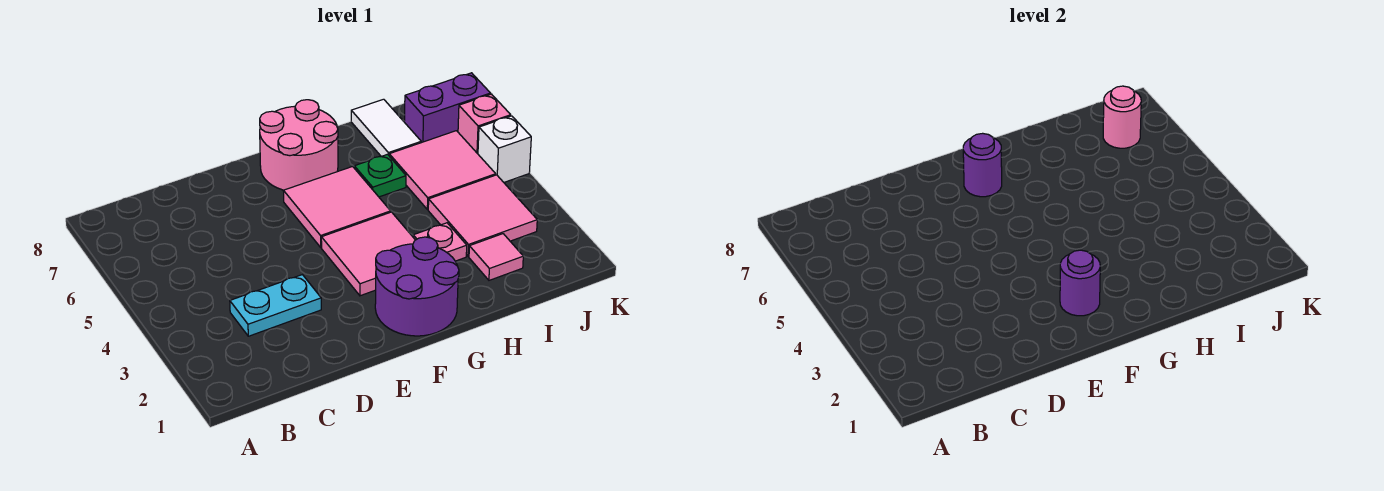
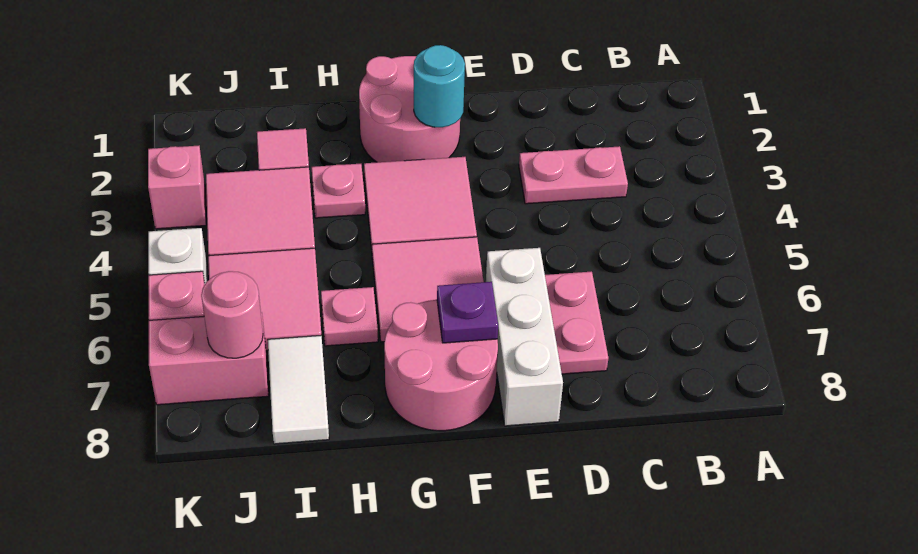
cyan 1x2 plate [230,275,321,336] -> pink 1x2 plate [519,146,628,204]
none -> pink 1x2 plate [545,272,608,374]
none -> white 1x3 brick [486,248,563,426]
purple 2x2 round brick [375,237,459,336] -> pink 2x2 round brick [359,56,460,162]
purple 1x1 round brick [1060,250,1100,316] -> cyan 1x1 round brick [414,45,465,127]
purple 1x1 round brick [963,133,1002,197] -> purple 1x1 plate [437,282,498,343]
green 1x1 plate [354,154,406,197] -> pink 1x1 plate [321,287,378,346]
purple 1x2 brick [404,73,490,143] -> pink 1x2 brick [149,312,269,405]
none -> pink 1x1 brick [148,146,206,229]

